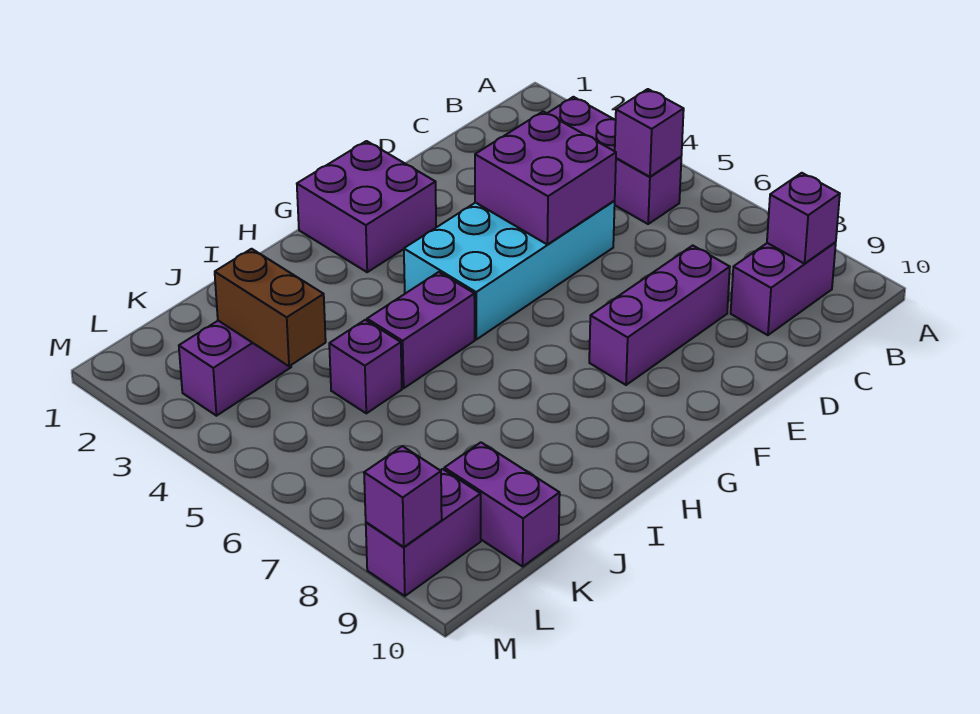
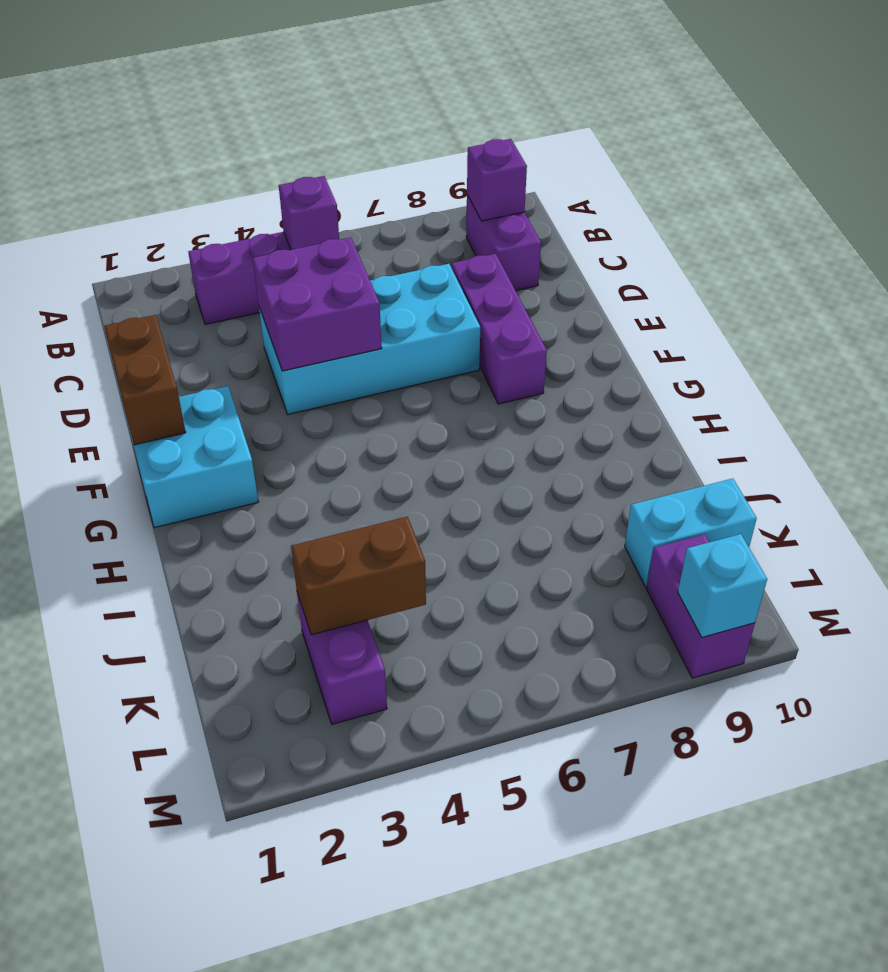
cyan 2x4 brick [404,201,615,339] -> cyan 2x4 brick turned to [259,264,480,414]
none -> brown 1x2 brick [104,315,186,445]
purple 2x2 brick [297,141,436,272] -> cyan 2x2 brick [130,386,258,528]
purple 1x2 brick [367,272,475,388] -> none
purple 1x1 brick [329,320,402,413] -> none
purple 1x2 brick [444,442,560,567] -> cyan 1x2 brick [625,479,757,587]
purple 1x1 brick [364,446,442,547] -> cyan 1x1 brick [678,534,767,637]

